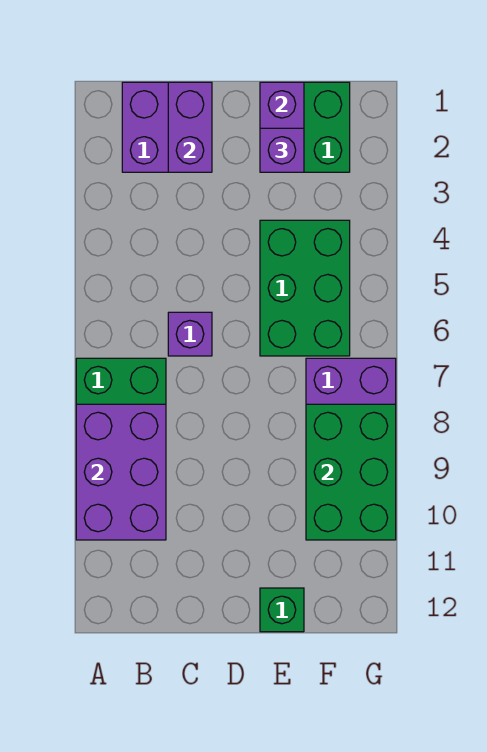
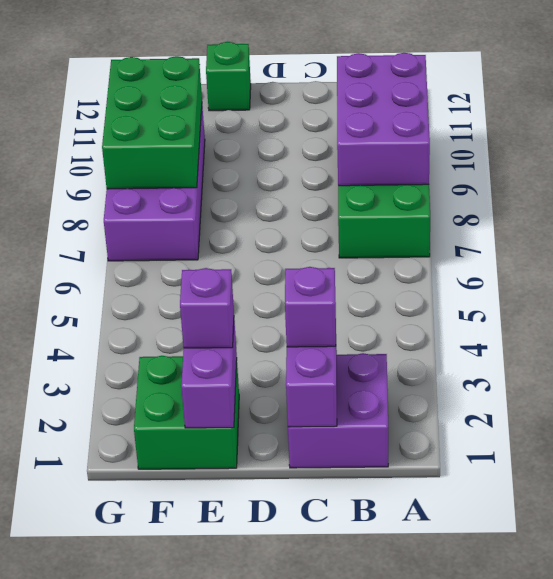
purple 1x1 brick [168,312,212,356] -> purple 1x1 brick moved to [285,267,336,347]
green 2x3 brick [260,220,350,356] -> none

